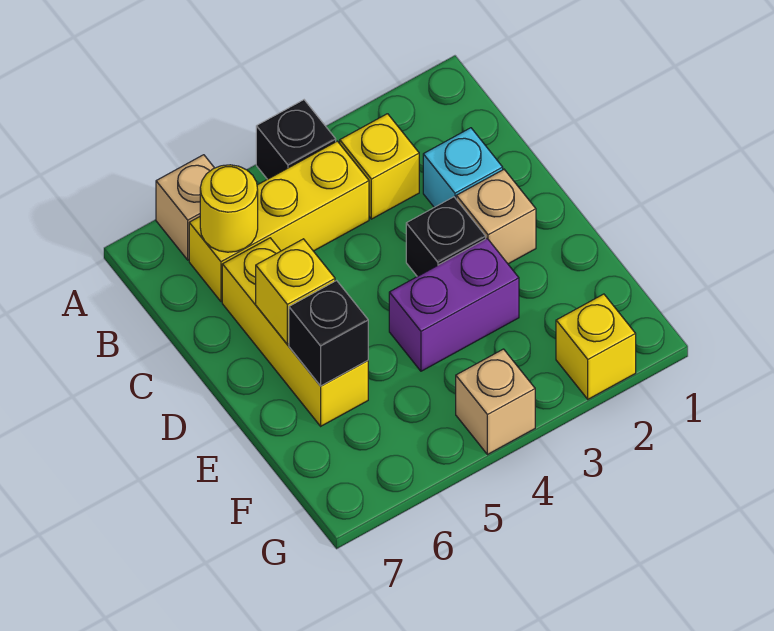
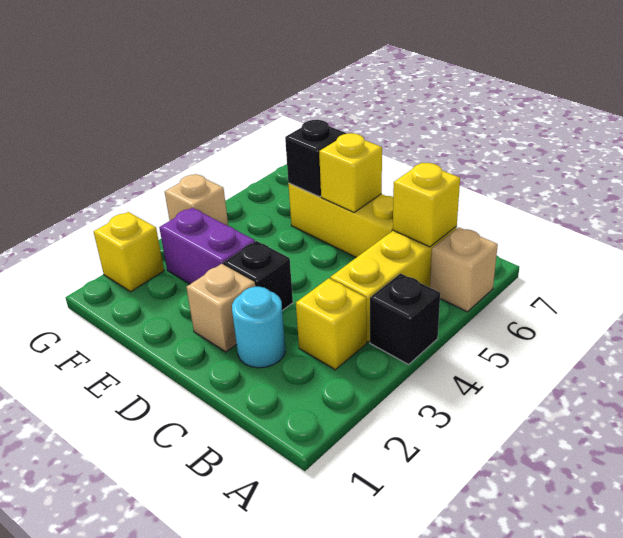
yellow 1x1 round brick [200,165,258,252] -> yellow 1x1 brick [393,163,460,247]
cyan 1x1 brick [423,128,503,207] -> cyan 1x1 round brick [232,287,286,368]
purple 1x2 brick [389,239,519,371] -> purple 1x2 brick turned to [159,208,255,284]

